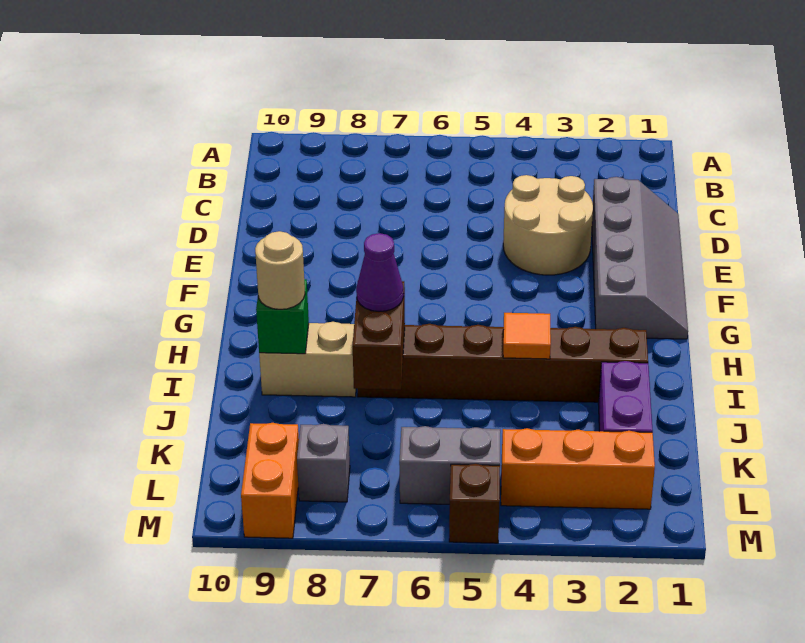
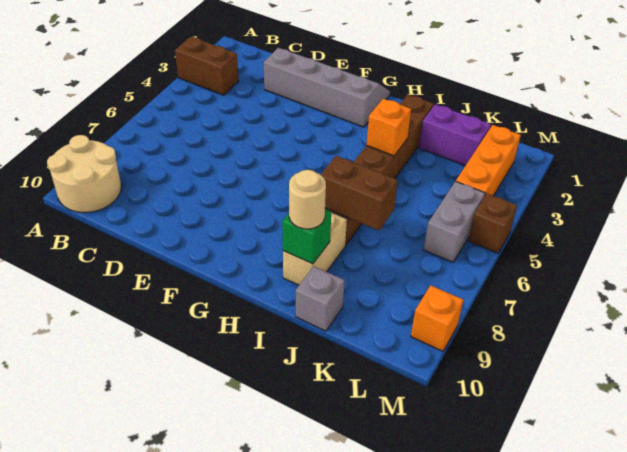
none -> brown 1x2 brick [175,37,239,95]
tan 2x2 round brick [503,175,593,275] -> tan 2x2 round brick moved to [47,135,121,212]
orange 1x1 tile [503,313,551,359] -> orange 1x1 brick [367,99,411,156]
purple 1x1 cone [356,233,404,312] -> none
grey 1x1 brick [297,424,350,502] -> grey 1x1 brick moved to [296,266,345,331]
orange 1x2 brick [241,423,299,538] -> orange 1x1 brick [411,285,463,351]

